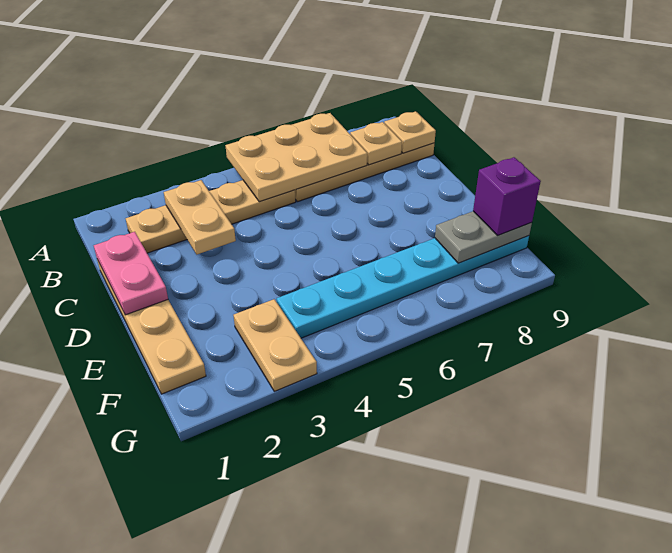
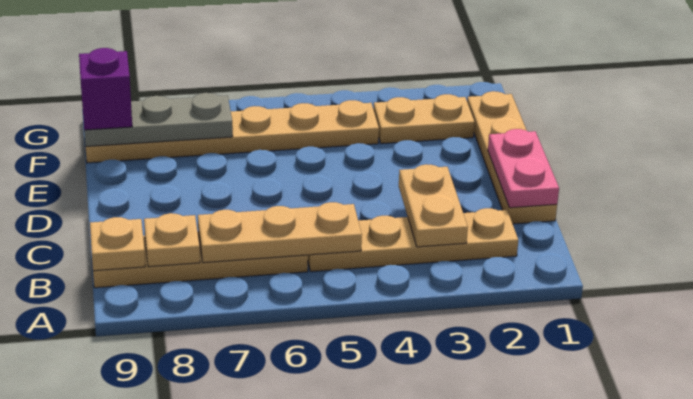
tan 2x3 plate [225,113,367,202] -> tan 1x3 plate [198,202,362,263]
tan 1x2 plate [233,299,317,391] -> tan 1x2 plate turned to [373,94,475,144]
cyan 1x6 plate [277,236,529,338] -> tan 1x6 plate [86,100,379,163]
grey 1x2 plate [435,211,532,263] -> grey 1x3 plate [84,93,233,146]

